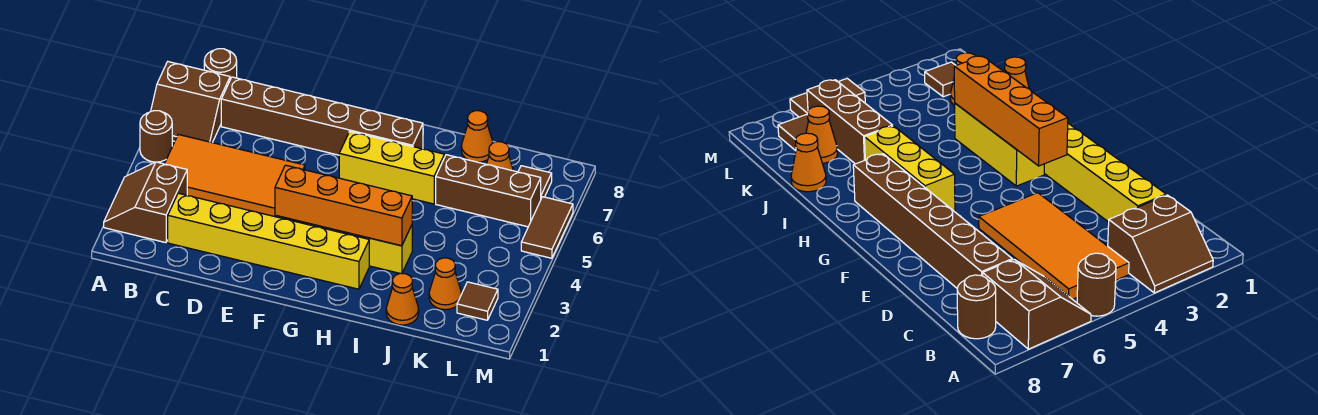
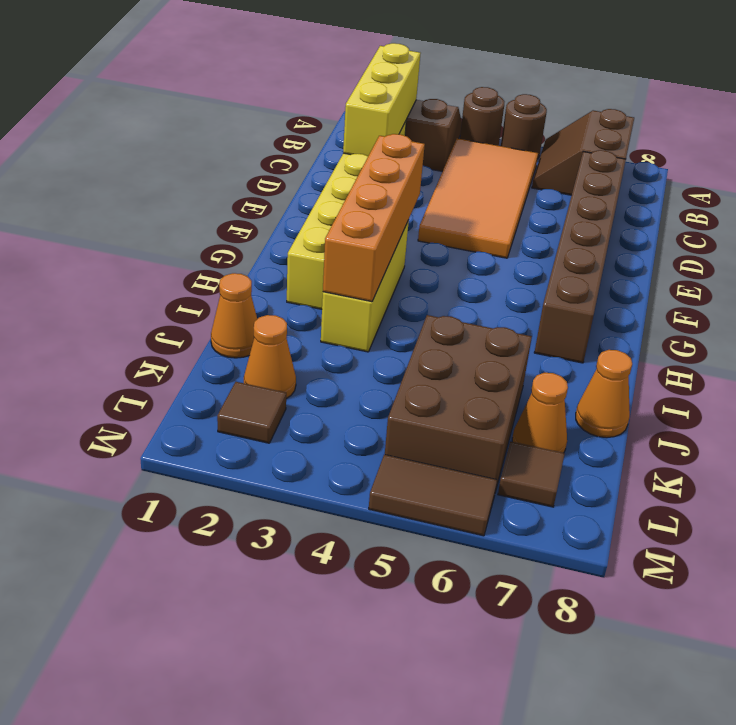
brown 1x1 round brick [204,49,237,80] -> brown 1x1 round brick moved to [460,87,504,146]
yellow 1x3 brick [339,131,444,204] -> yellow 1x3 brick moved to [343,43,421,156]
brown 1x3 brick [436,155,541,227] -> brown 2x3 brick [385,315,532,492]

